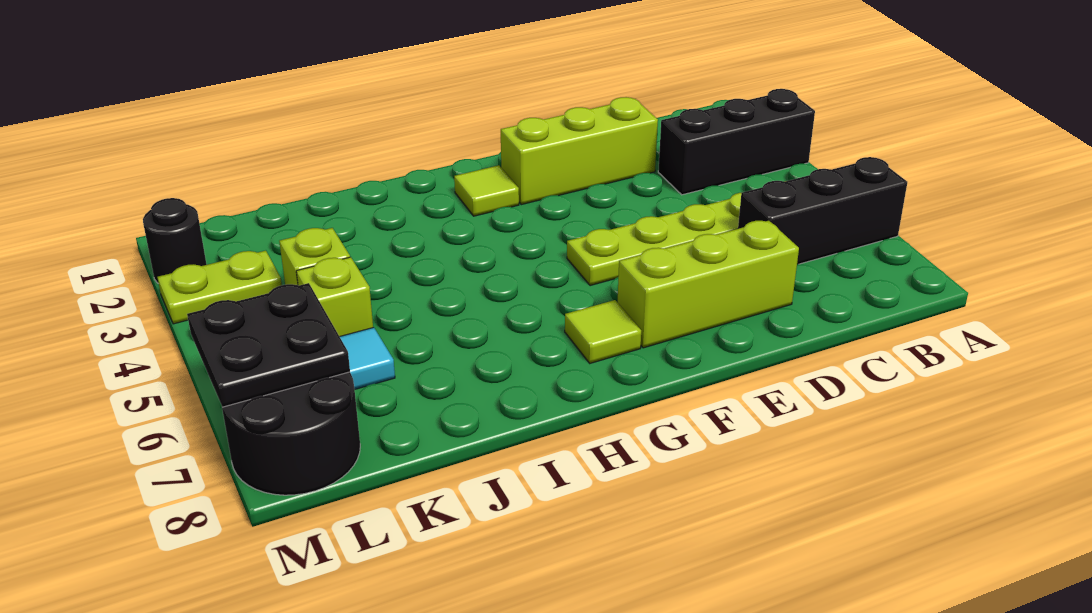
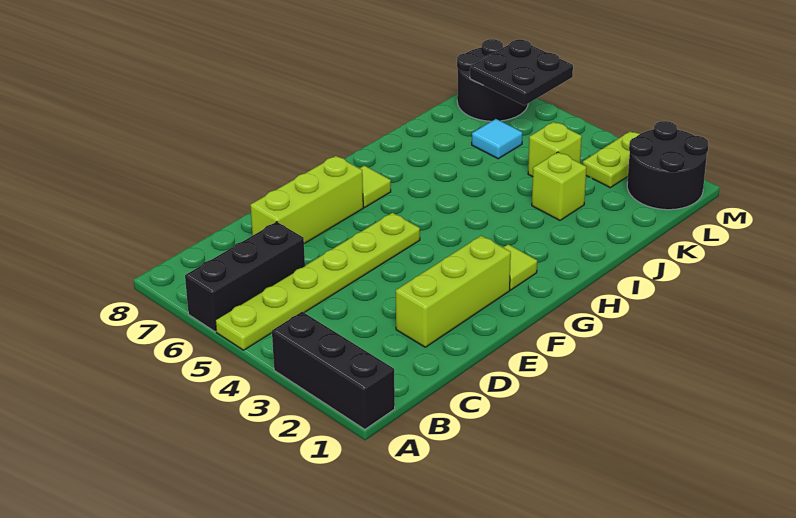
black 1x3 brick [658,89,815,195] -> black 1x3 brick turned to [272,312,395,429]
lime 1x1 brick [296,257,373,336] -> lime 1x1 brick moved to [532,152,586,220]
black 1x1 round brick [143,198,207,284] -> black 2x2 round brick [627,121,709,210]

